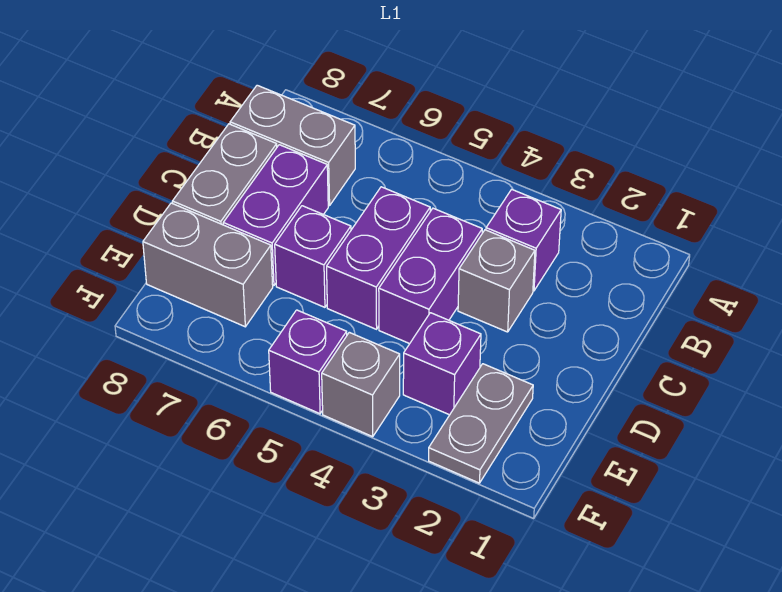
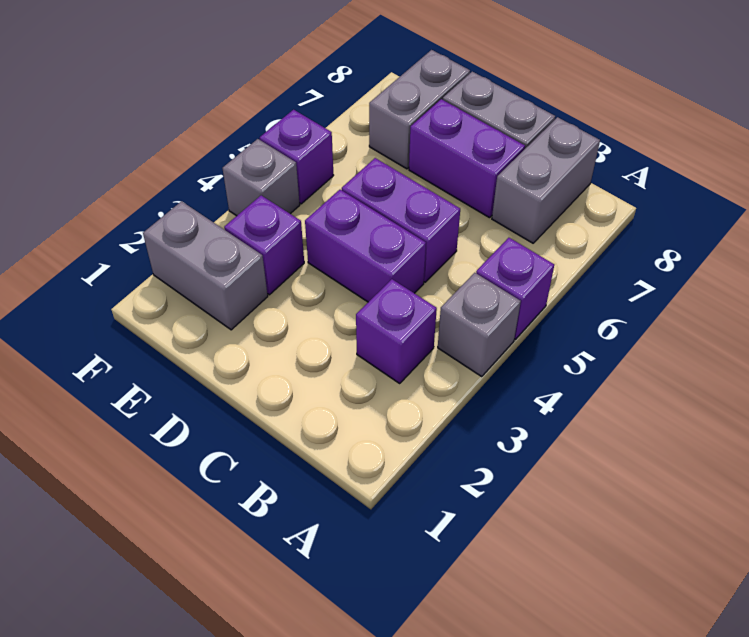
grey 1x1 brick [458,230,535,332] -> grey 1x1 brick moved to [438,273,521,377]
purple 1x1 brick [275,206,351,307] -> purple 1x1 brick moved to [476,238,554,339]
grey 1x2 plate [429,364,533,483] -> grey 1x2 brick [143,201,268,330]

